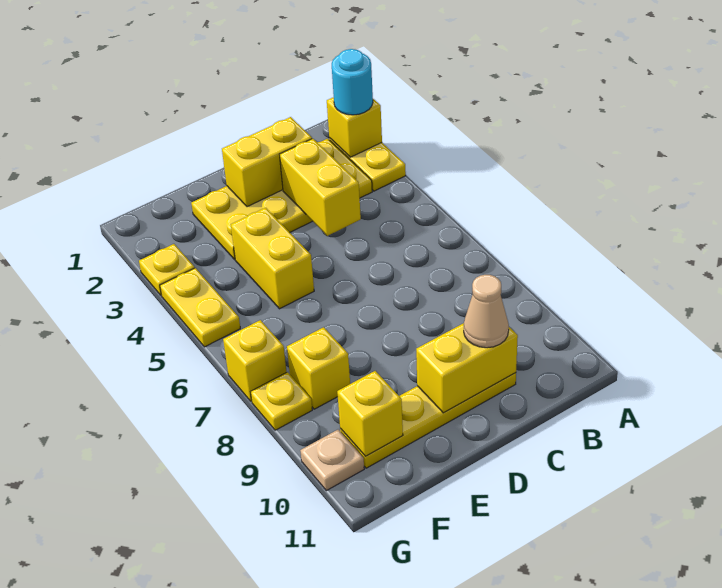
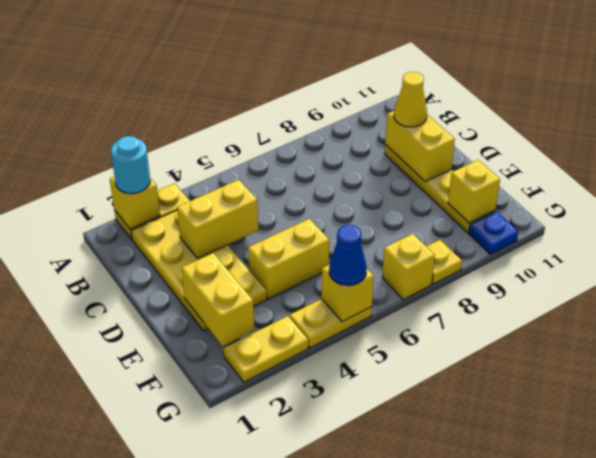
yellow 1x2 brick [222,117,312,207] -> yellow 1x2 brick moved to [181,253,254,346]
tan 1x1 cone [464,275,509,348] -> yellow 1x1 cone [394,72,427,127]
yellow 1x1 brick [287,327,350,409] -> yellow 1x1 brick moved to [321,264,374,322]
yellow 1x1 plate [139,244,195,295] -> yellow 1x2 plate [224,316,308,382]
none -> blue 1x1 cone [329,225,367,286]
tan 1x1 plate [300,430,364,491] -> blue 1x1 plate [469,211,518,254]

